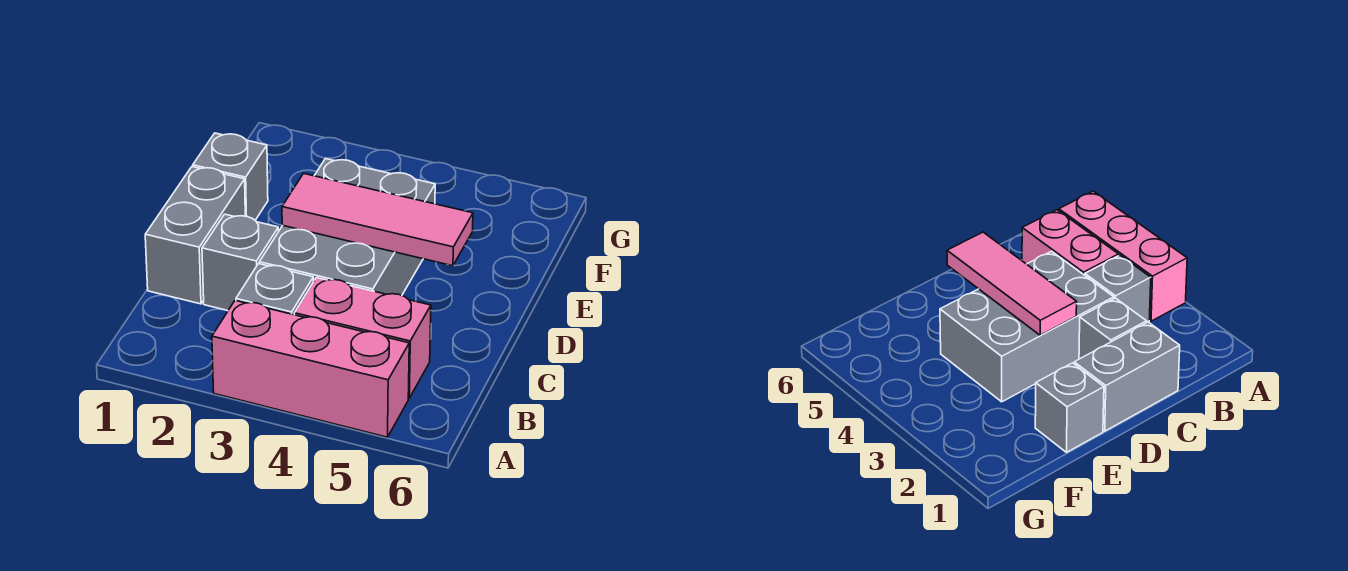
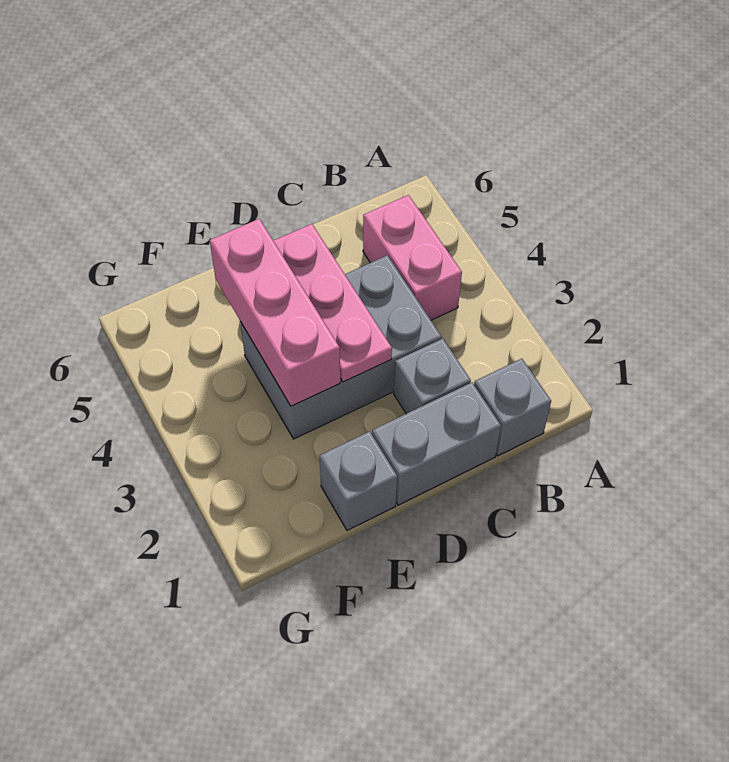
pink 1x3 brick [212,300,409,437] -> pink 1x3 brick moved to [210,219,340,406]
grey 1x1 brick [236,264,313,315] -> grey 1x1 brick moved to [474,359,551,456]
pink 1x3 tile [282,173,473,266] -> pink 1x3 plate [274,224,392,382]

